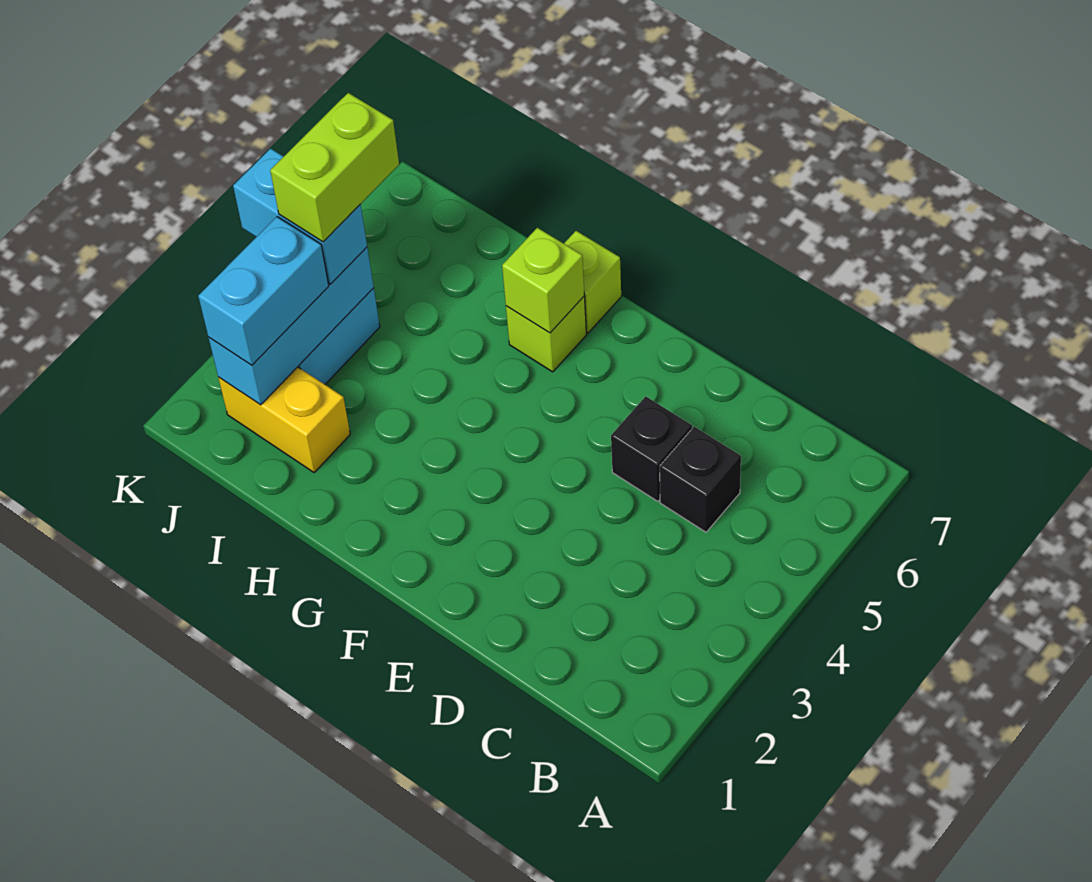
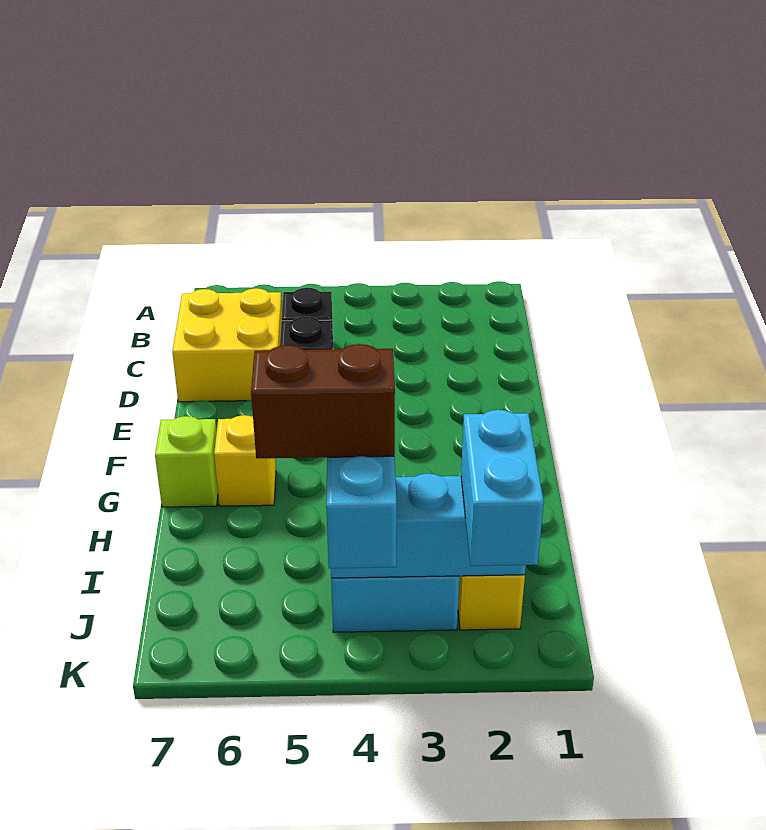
none -> yellow 2x2 brick [172,288,282,402]
lime 1x1 brick [506,296,586,372] -> yellow 1x1 brick [214,415,276,506]
lime 1x1 brick [502,228,584,333] -> none
cyan 1x2 brick [198,217,329,365] -> cyan 1x2 brick turned to [461,410,544,566]
lime 1x2 brick [270,93,399,242] -> brown 1x2 brick [251,344,395,458]

